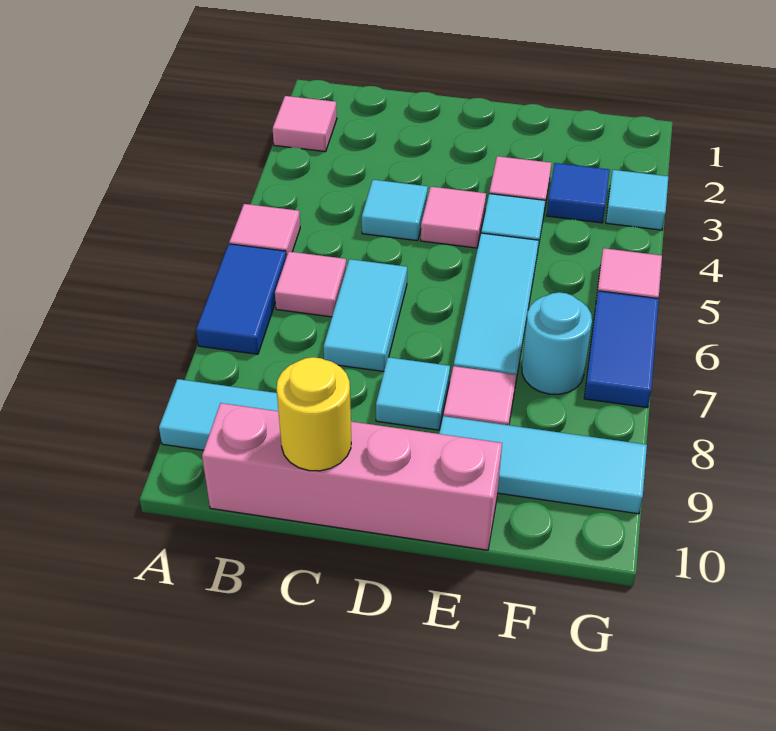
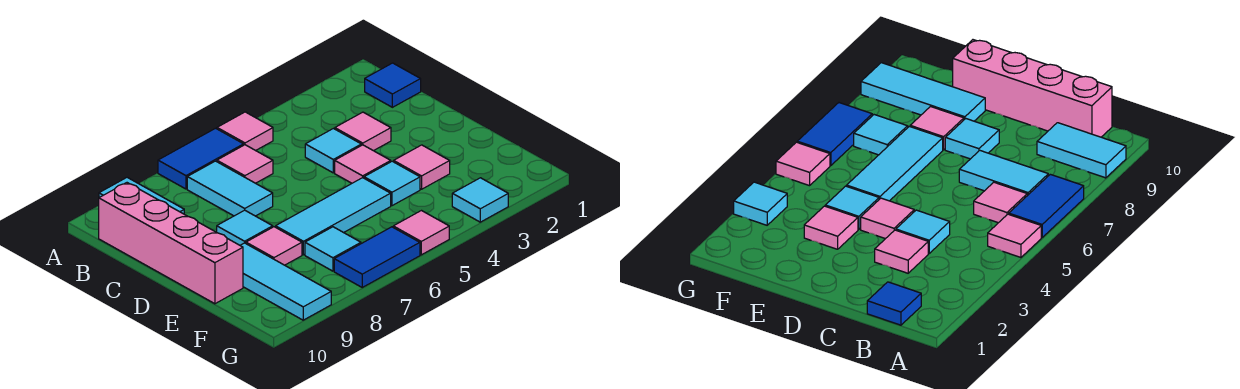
pink 1x1 tile [273,96,337,152] -> pink 1x1 tile moved to [335,112,391,151]
cyan 1x2 tile [324,259,407,372] -> cyan 1x2 tile turned to [187,161,273,216]
yellow 1x1 round brick [277,357,351,471] -> none
blue 1x1 tile [547,163,610,223] -> blue 1x1 tile moved to [365,63,421,107]
cyan 1x1 round brick [522,292,592,394] -> cyan 1x1 tile [305,227,361,271]

